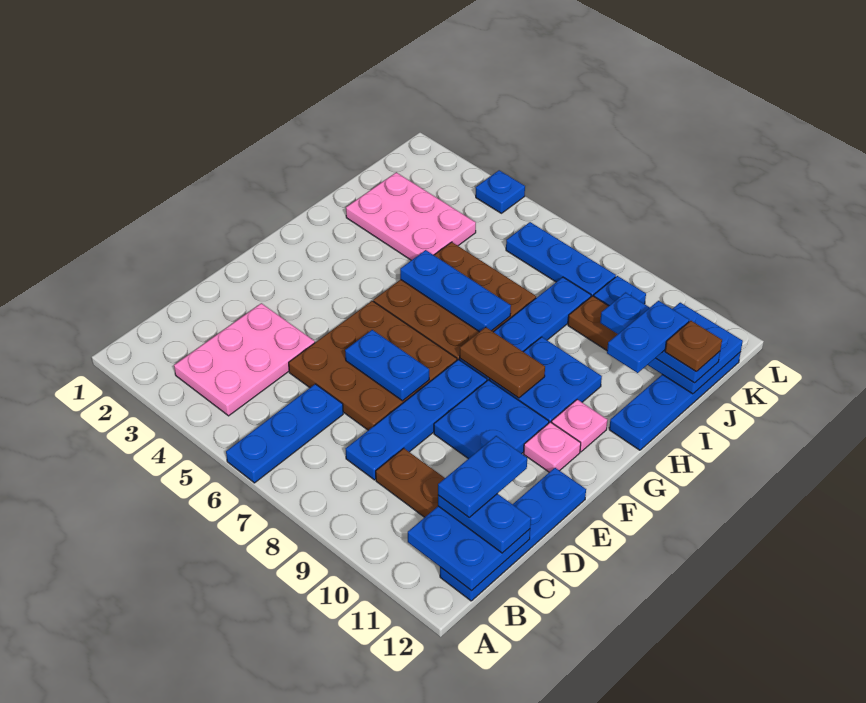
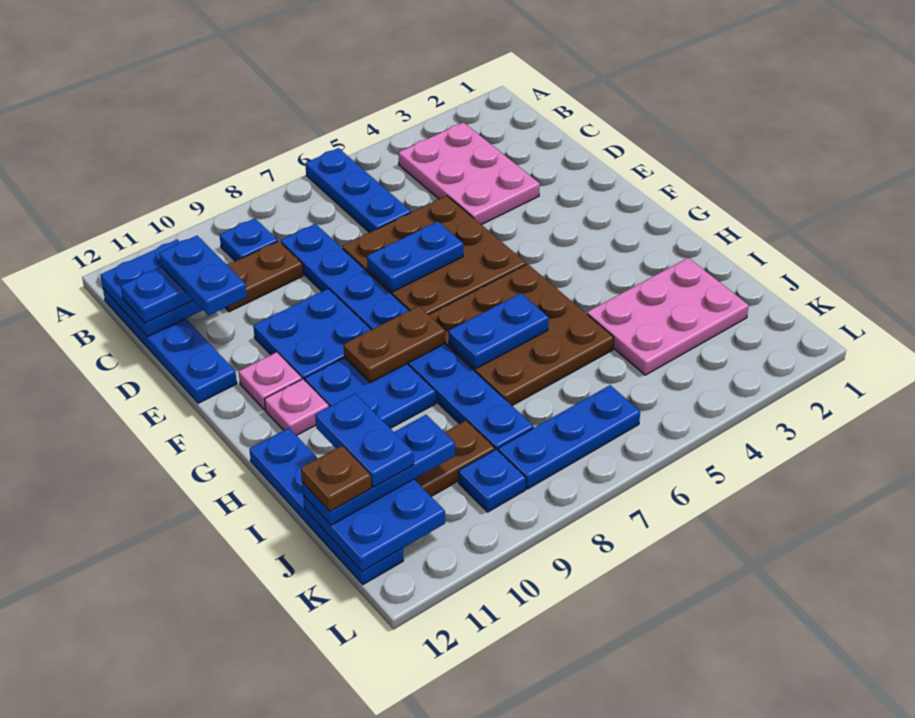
blue 1x3 plate [400,250,511,332] -> blue 1x2 plate [448,293,549,369]
blue 1x1 plate [476,170,525,213] -> blue 1x1 plate moved to [219,218,278,261]

